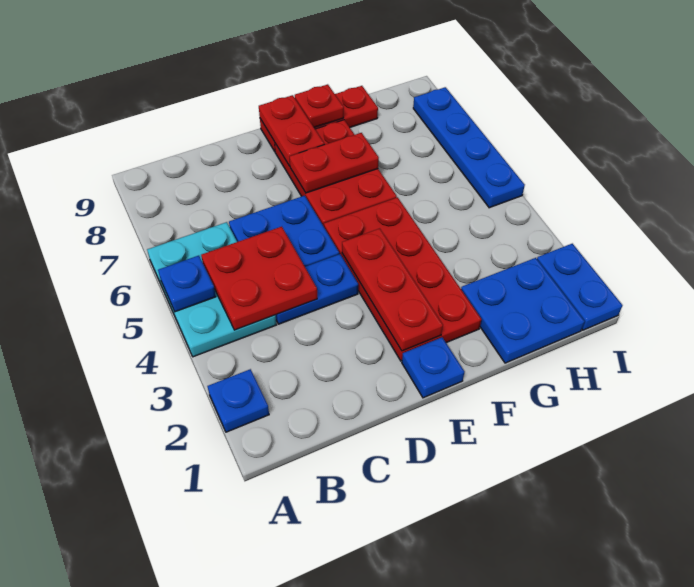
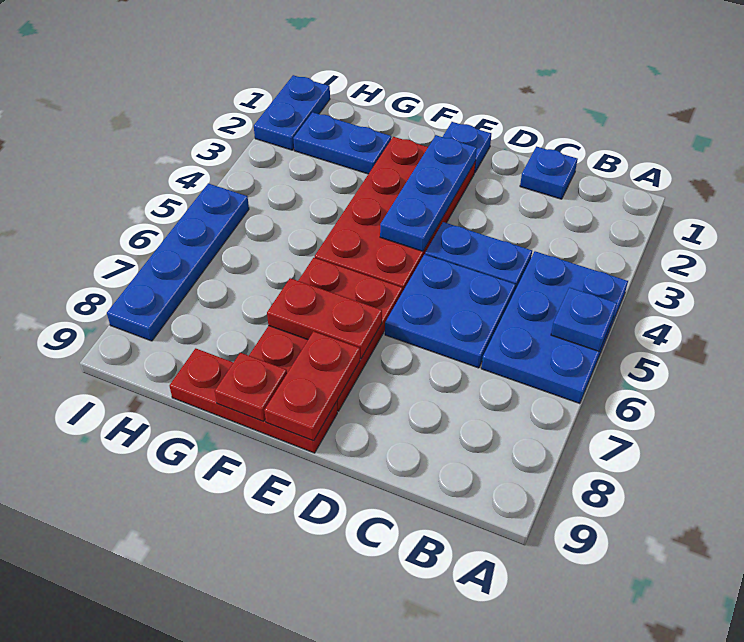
blue 1x1 plate [207,369,269,432] -> blue 1x1 plate moved to [520,147,578,199]
cyan 2x3 plate [147,222,276,357] -> blue 2x3 plate [481,251,628,404]
red 2x2 plate [201,227,317,330] -> none
red 1x3 plate [342,228,443,351] -> blue 1x3 plate [380,135,477,251]
blue 2x2 plate [461,258,585,363] -> blue 1x2 plate [293,112,391,174]

